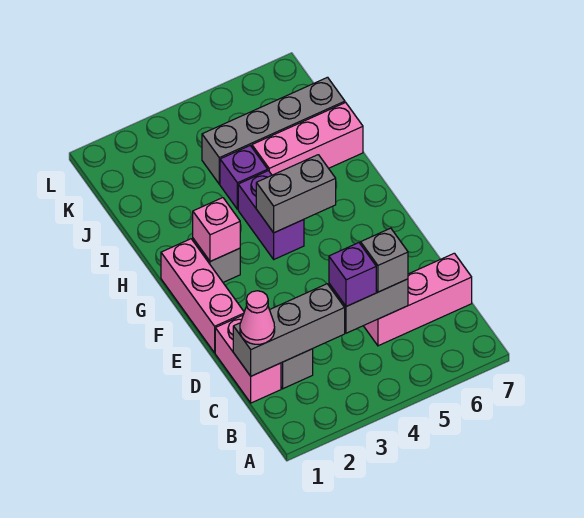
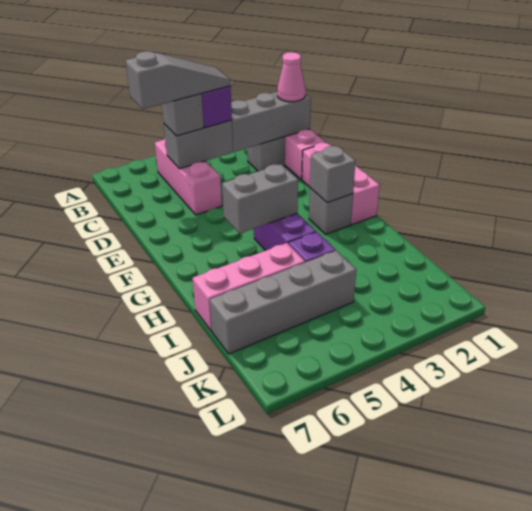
none -> grey 1x3 slope [126,51,230,109]
pink 1x3 brick [364,253,472,346] -> pink 1x3 brick turned to [155,139,222,215]
pink 1x1 brick [193,198,240,261] -> grey 1x1 brick [310,146,356,203]

